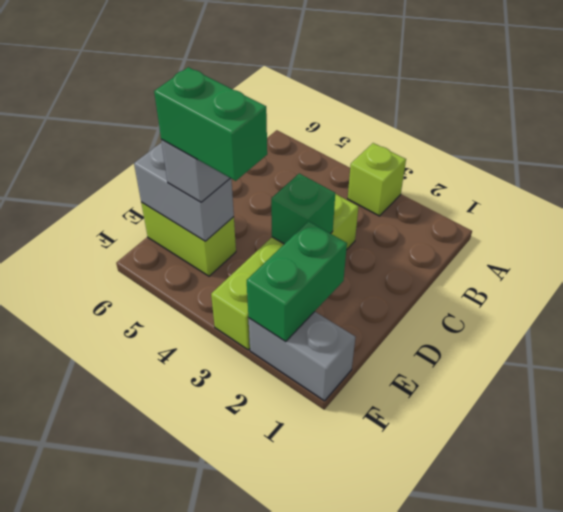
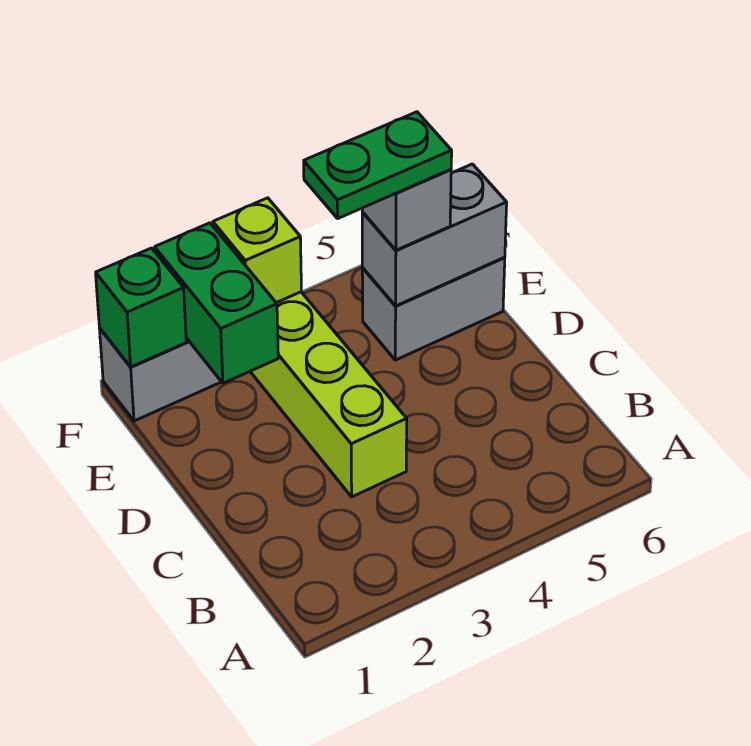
lime 1x1 brick [348,143,406,216] -> lime 1x1 brick moved to [213,198,301,303]
green 1x1 brick [271,174,335,244] -> green 1x1 brick moved to [96,248,186,367]
green 1x2 brick [154,67,267,181] -> green 1x2 plate [304,112,452,218]
lime 1x2 brick [141,202,236,276] -> grey 1x2 brick [362,258,505,360]

